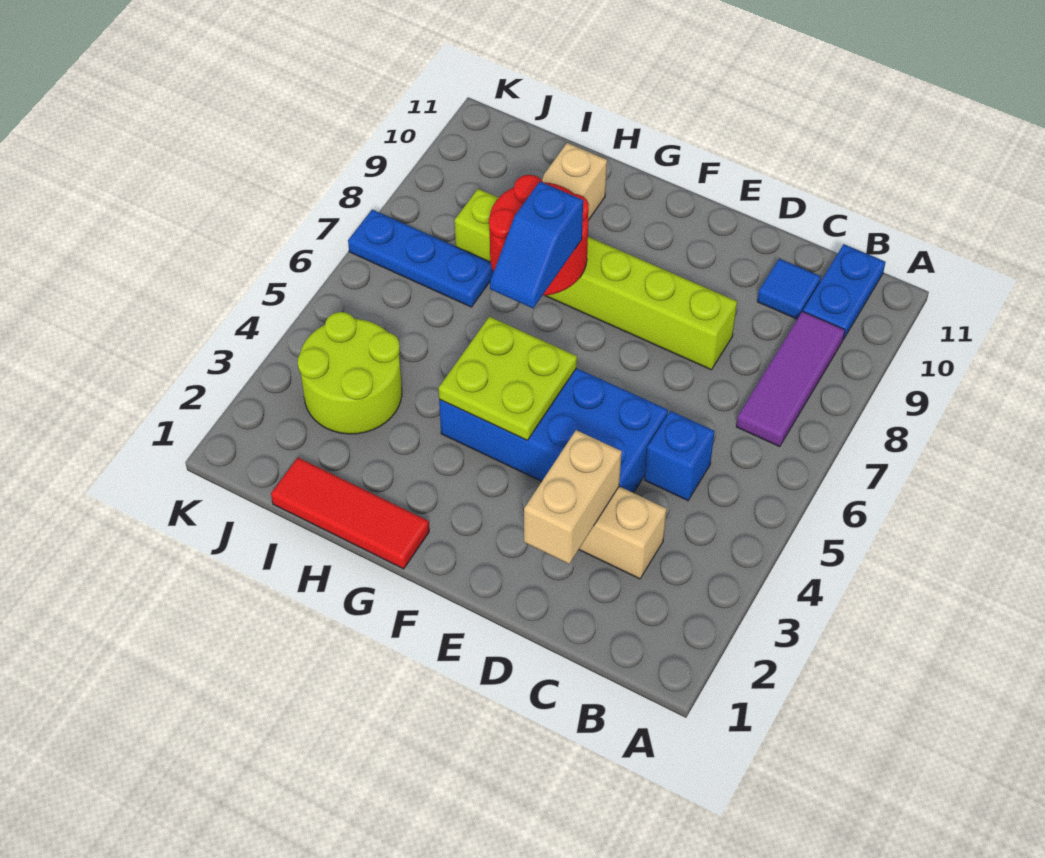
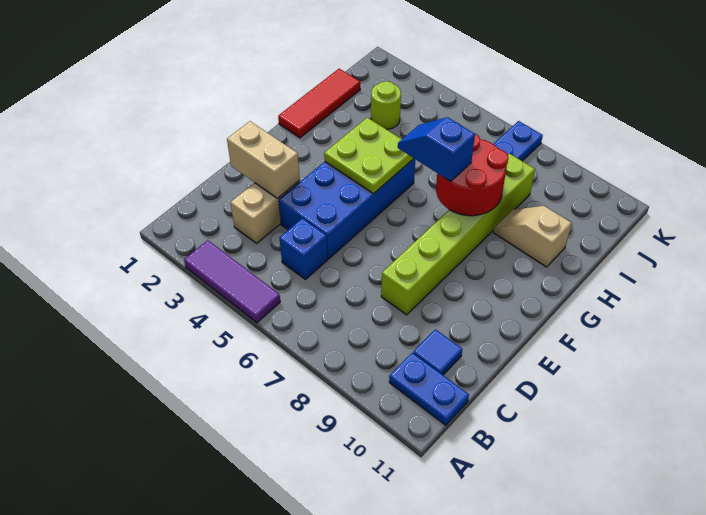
purple 1x3 tile [736,311,845,447] -> purple 1x3 tile moved to [184,240,280,323]
lime 2x2 round brick [298,312,402,434] -> lime 1x1 round brick [371,81,401,129]

